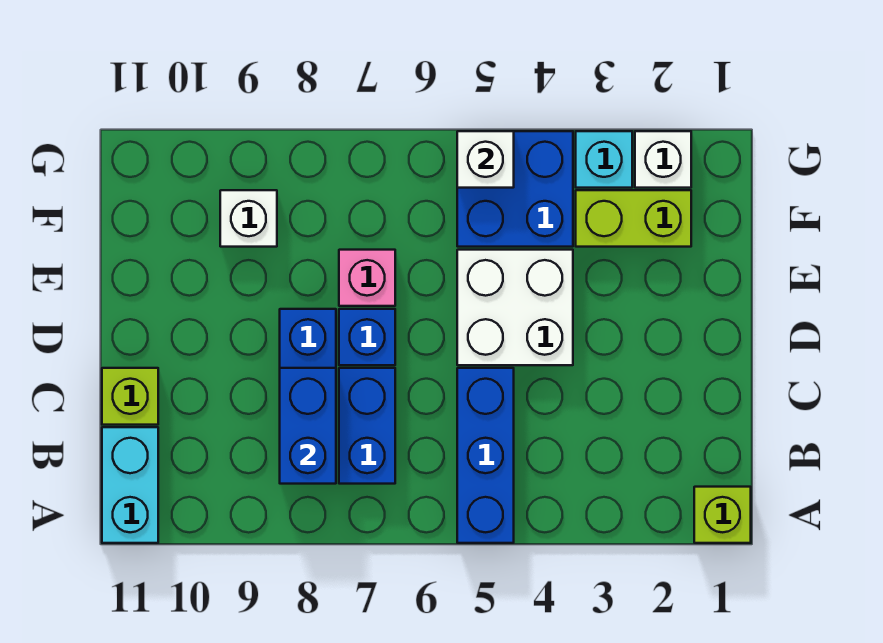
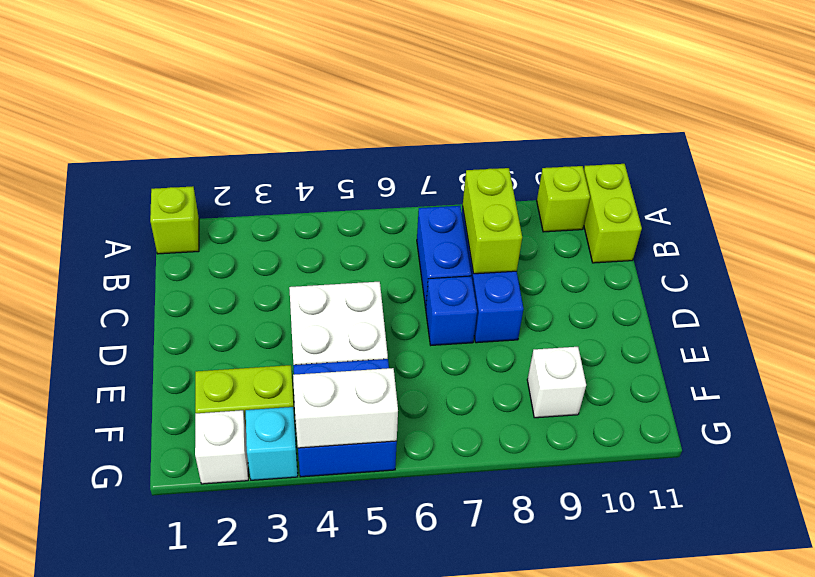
blue 1x3 brick [457,368,514,543] -> none
cyan 1x2 brick [102,427,158,543] -> lime 1x2 brick [584,164,642,263]
blue 1x2 brick [280,368,336,484] -> lime 1x2 brick [463,168,522,274]
lime 1x1 brick [102,368,158,425] -> lime 1x1 brick moved to [537,166,590,232]
pink 1x1 brick [339,250,395,306] -> none
white 1x1 brick [457,131,514,188] -> white 1x2 brick [293,368,398,448]

